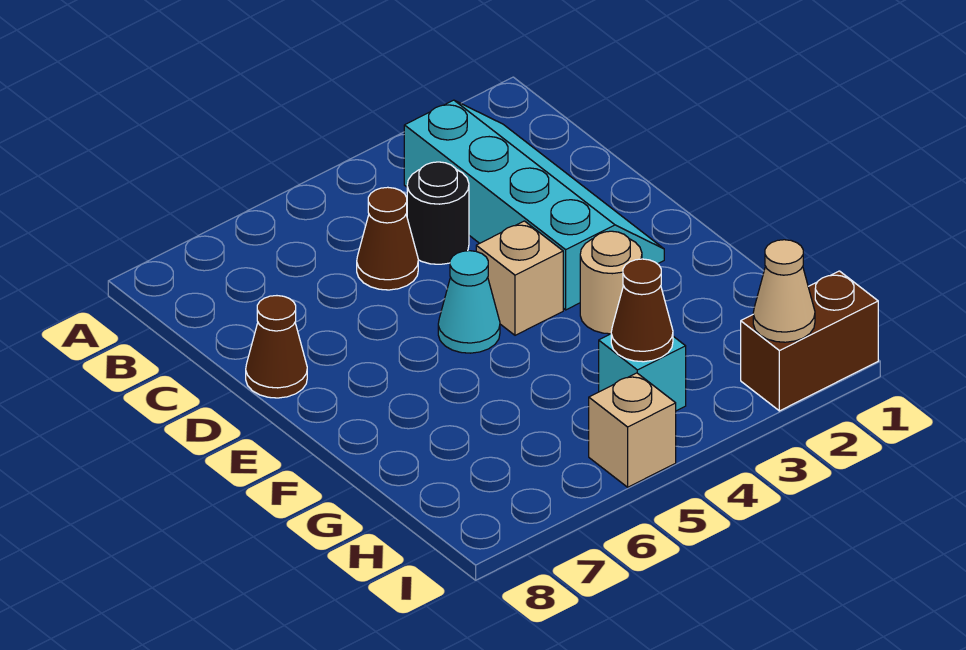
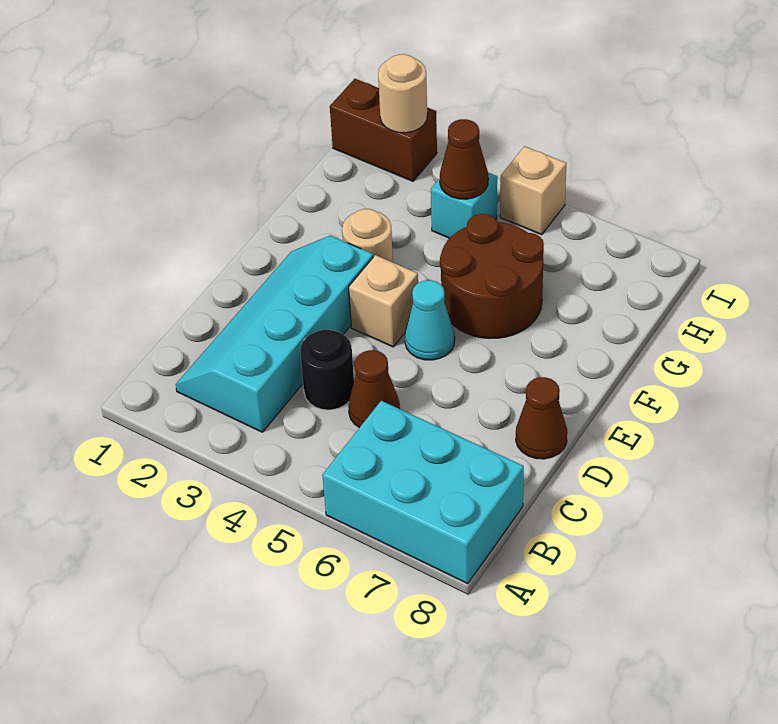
none -> cyan 2x3 brick [322,401,524,584]
none -> brown 2x2 round brick [440,214,544,339]
tan 1x1 cone [753,240,815,342] -> tan 1x1 round brick [378,54,427,133]

